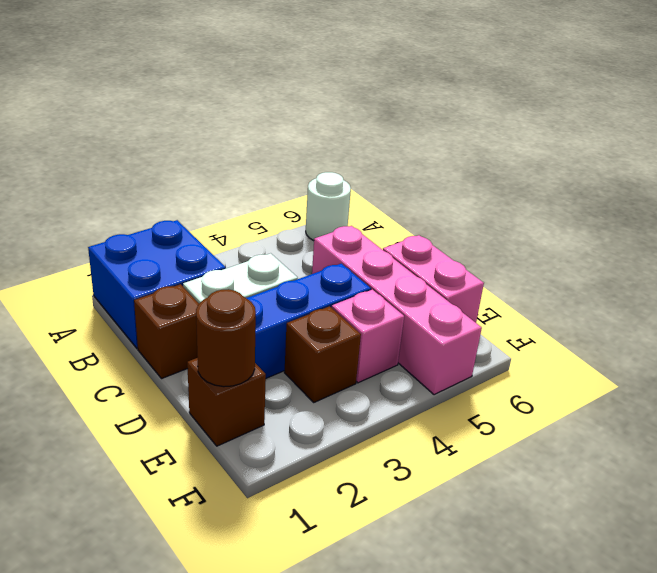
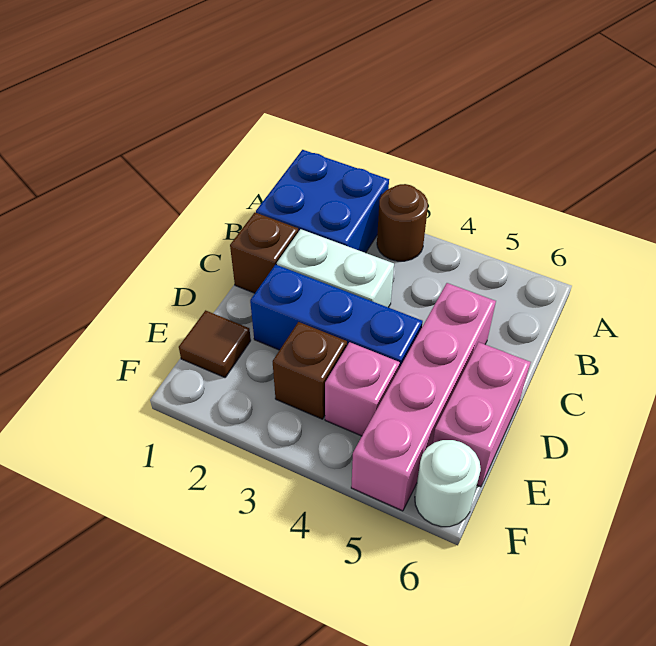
white 1x1 round brick [306,172,351,241] -> white 1x1 round brick moved to [415,440,481,527]
brown 1x1 brick [187,358,266,446] -> brown 1x1 tile [179,310,251,378]
brown 1x1 round brick [196,289,256,387] -> brown 1x1 round brick moved to [377,184,428,261]

